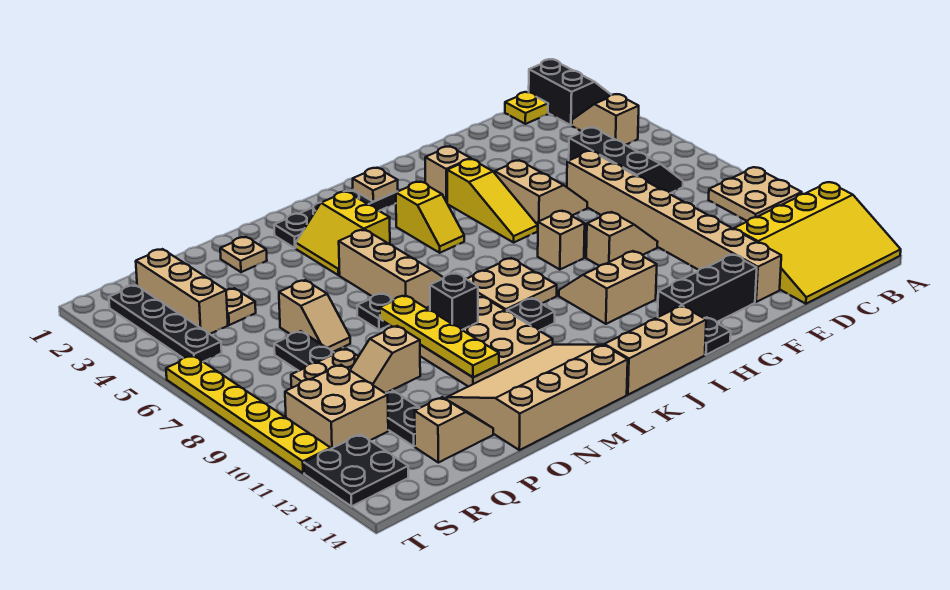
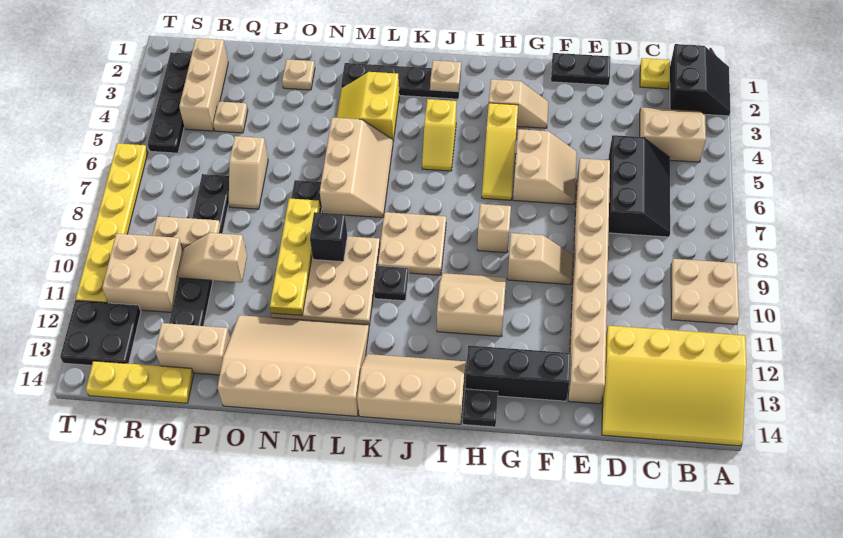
tan 1x2 slope [572,94,639,145] -> tan 2x2 slope [640,107,706,162]
none -> black 1x2 plate [551,53,610,85]
tan 1x2 slope [415,397,493,463] -> tan 1x2 brick [155,323,230,375]
none -> yellow 1x3 plate [86,361,194,403]

